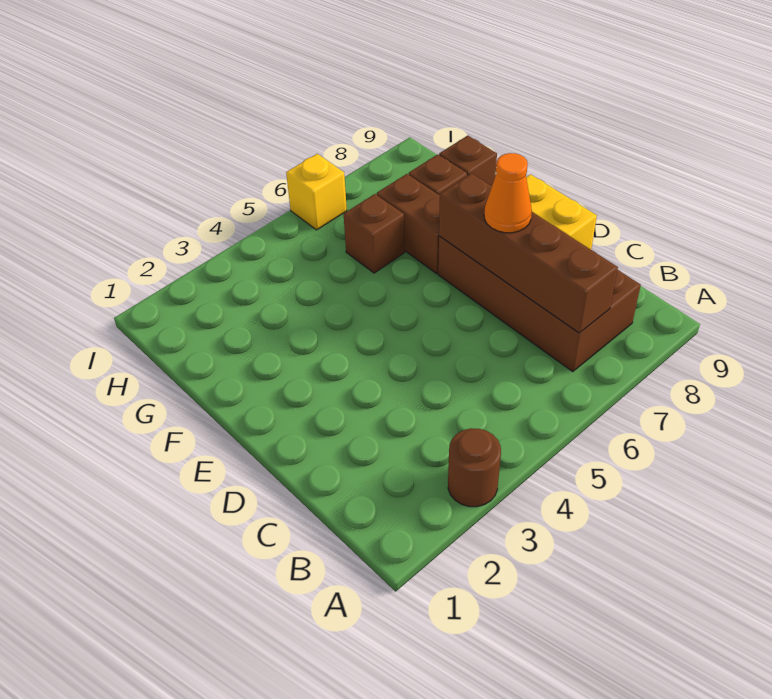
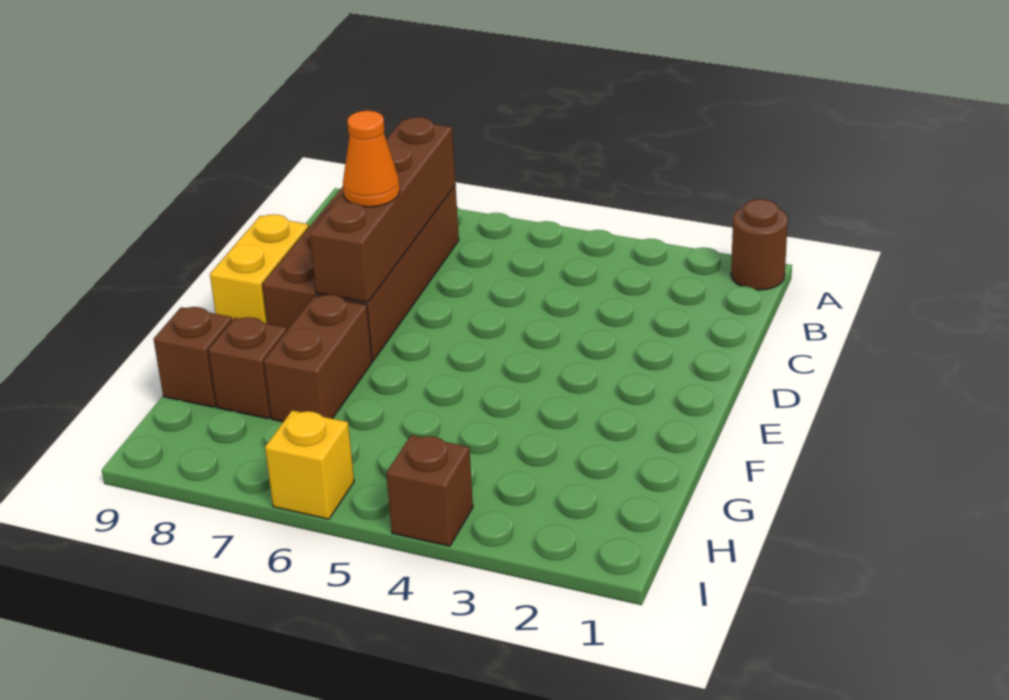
brown 1x1 round brick [448,428,501,507] -> brown 1x1 round brick moved to [731,199,788,290]
brown 1x1 brick [344,194,405,273] -> brown 1x1 brick moved to [386,435,473,546]

